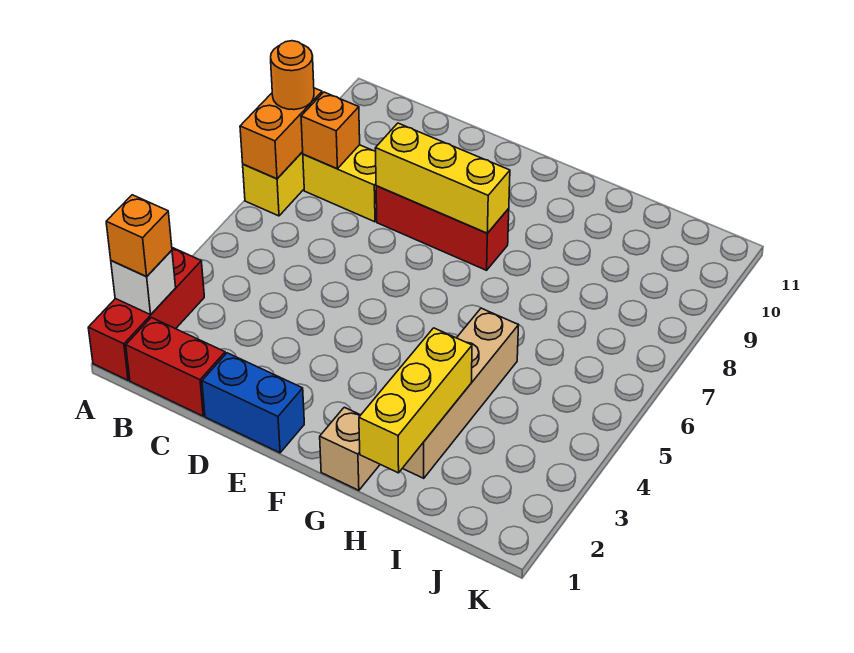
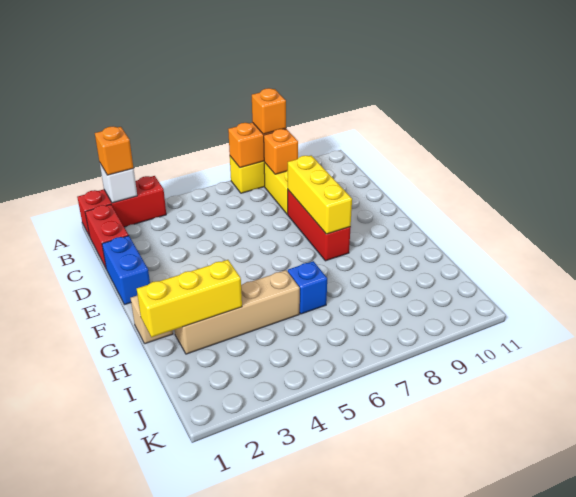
orange 1x1 round brick [271,41,314,110] -> orange 1x1 brick [252,88,286,134]
none -> blue 1x1 brick [288,261,327,314]

